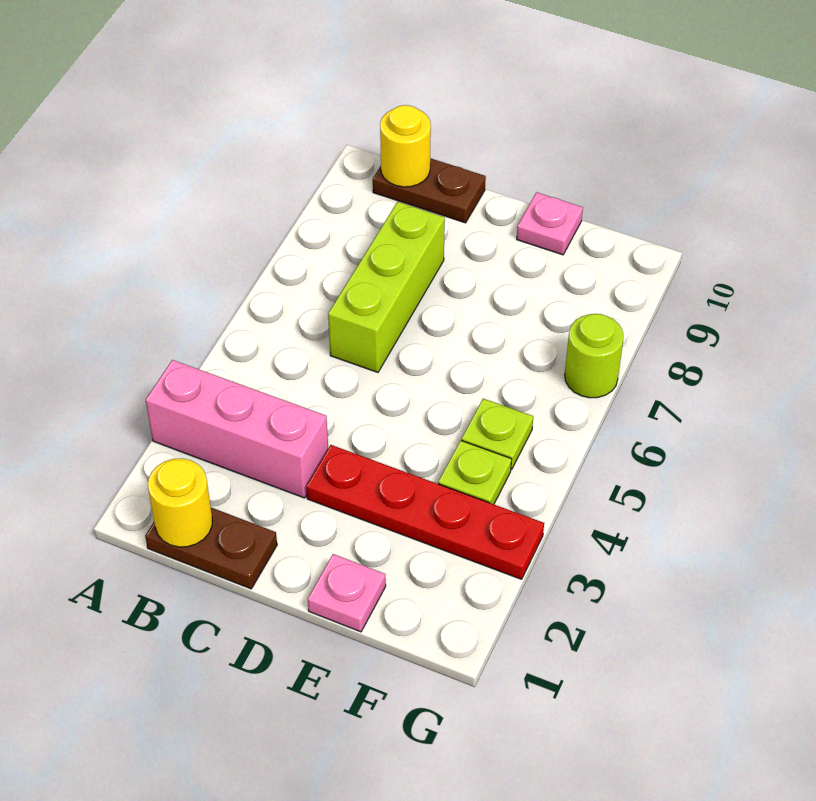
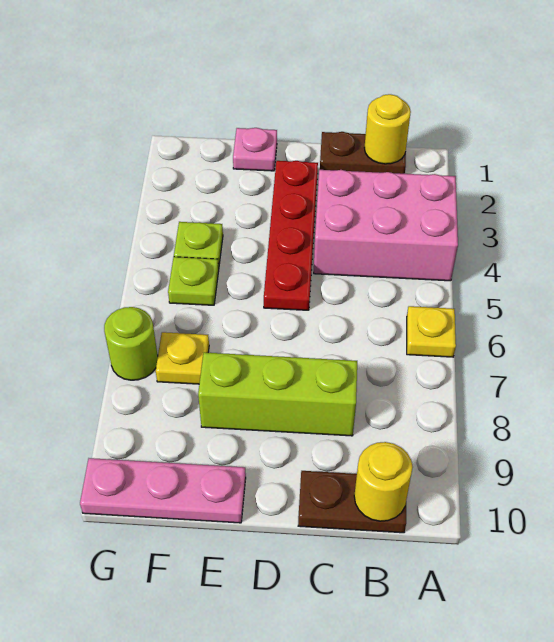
pink 1x3 brick [146,360,328,498] -> pink 2x3 brick [314,170,458,281]
none -> yellow 1x1 plate [407,306,456,357]
lime 1x3 brick [328,202,445,372] -> lime 1x3 brick turned to [198,352,357,436]
red 1x4 plate [306,445,544,579] -> red 1x4 plate turned to [264,161,318,310]
pink 1x1 plate [517,192,583,255] -> pink 1x3 plate [80,458,246,523]
none -> yellow 1x1 plate [156,332,209,384]

